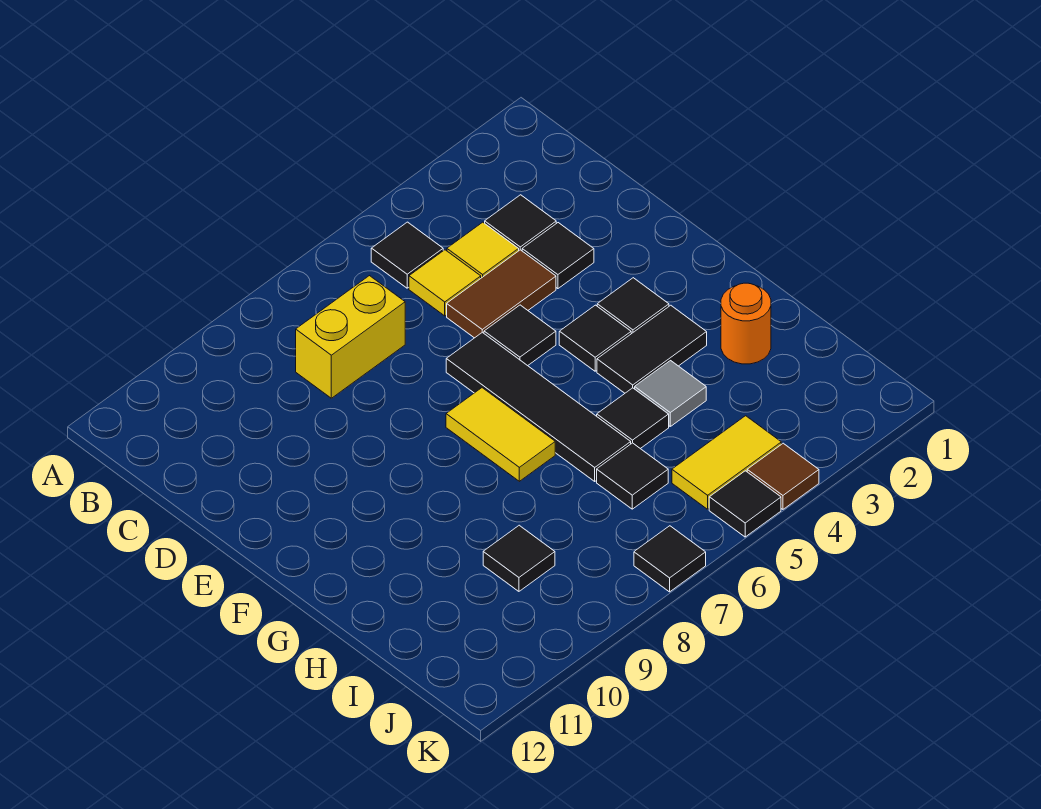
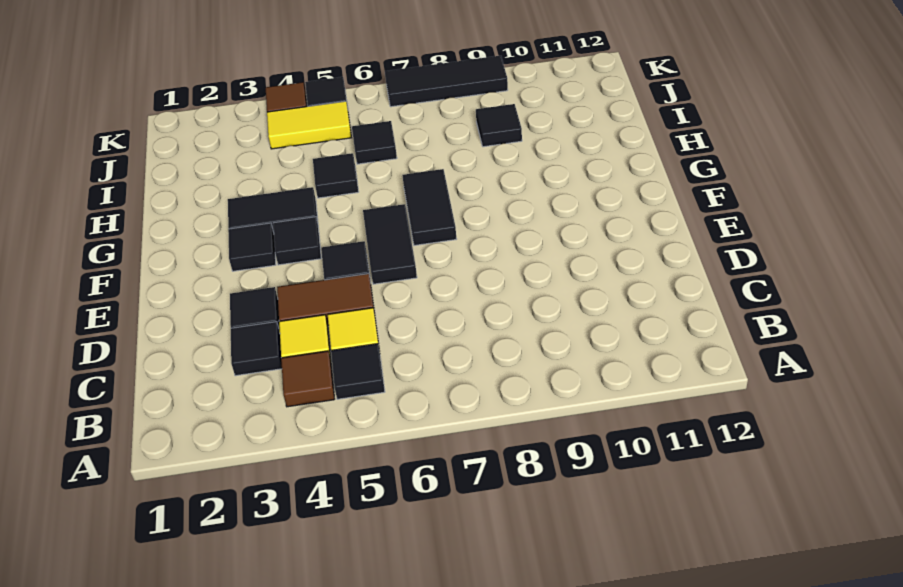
none -> brown 1x1 tile [281,351,334,407]
yellow 1x2 brick [296,276,405,398] -> none
black 1x4 tile [446,332,631,481] -> black 1x2 tile [363,204,417,284]
yellow 1x2 tile [446,388,555,481] -> black 1x2 tile [402,169,456,245]
orange 1x1 round brick [721,283,771,364] -> none
grey 1x1 tile [635,361,706,426] -> none
black 1x1 tile [634,526,706,592] -> black 1x3 tile [385,56,508,107]

